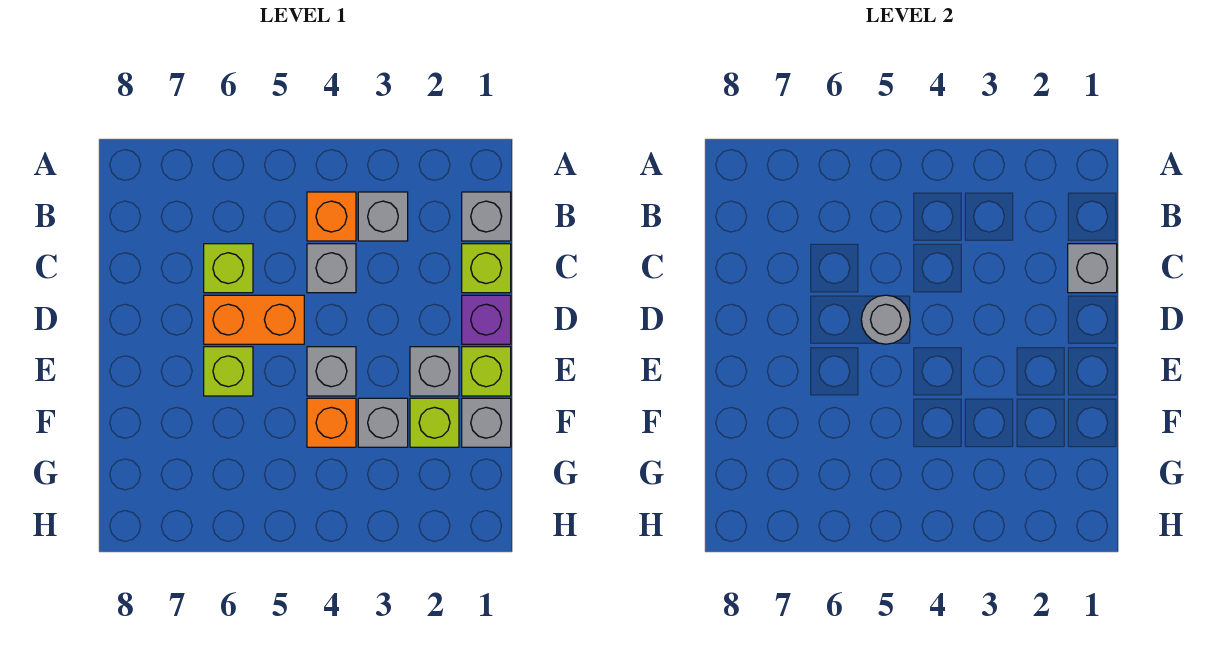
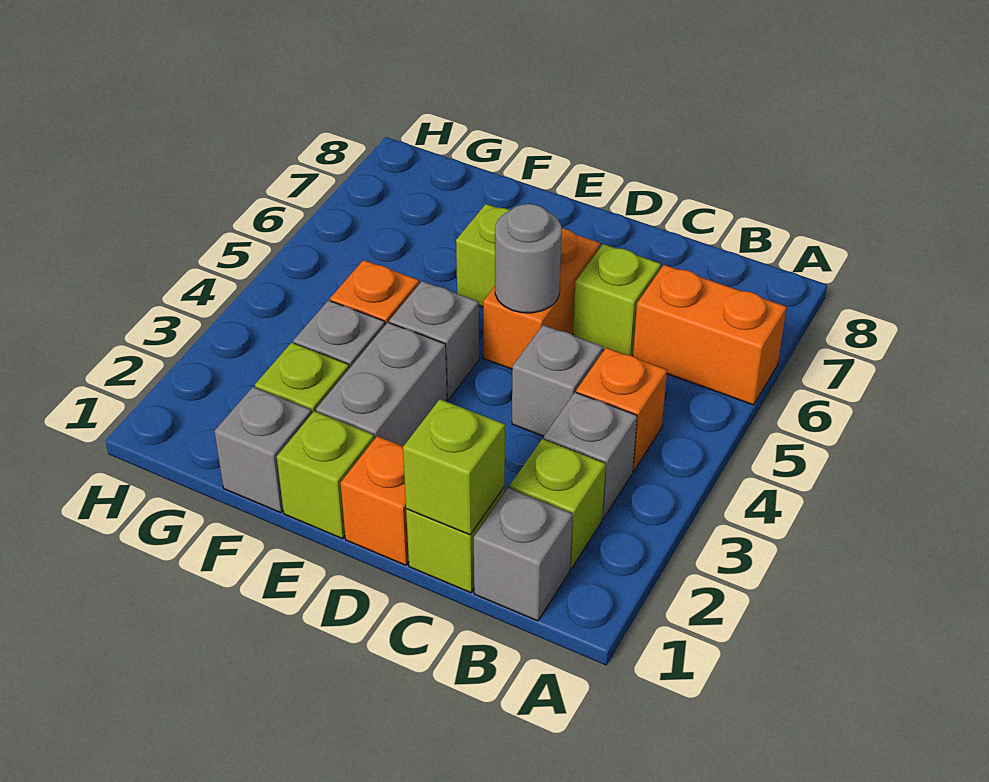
none -> orange 1x2 brick [633,265,787,405]
none -> lime 1x1 brick [510,439,606,568]
grey 1x1 brick [1068,244,1117,293] -> lime 1x1 brick [403,399,505,535]
purple 1x1 brick [462,295,511,344] -> orange 1x1 brick [341,436,409,565]
grey 1x1 brick [410,347,459,396] -> grey 1x2 brick [316,323,447,446]

